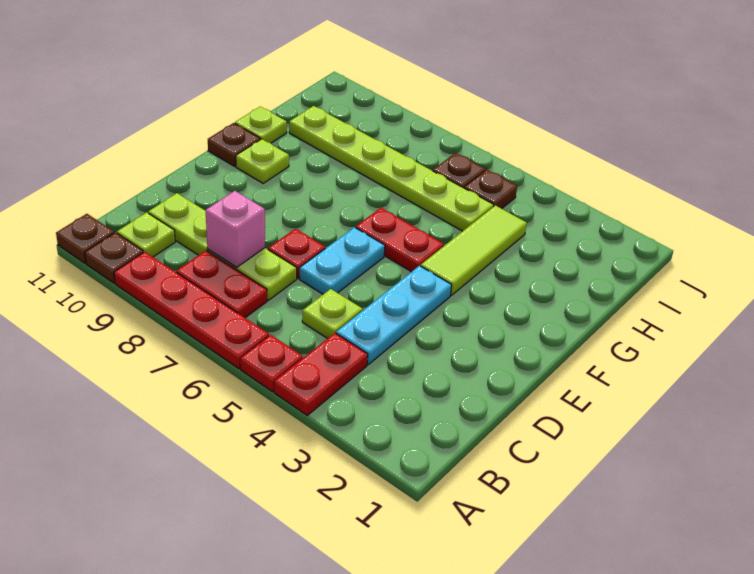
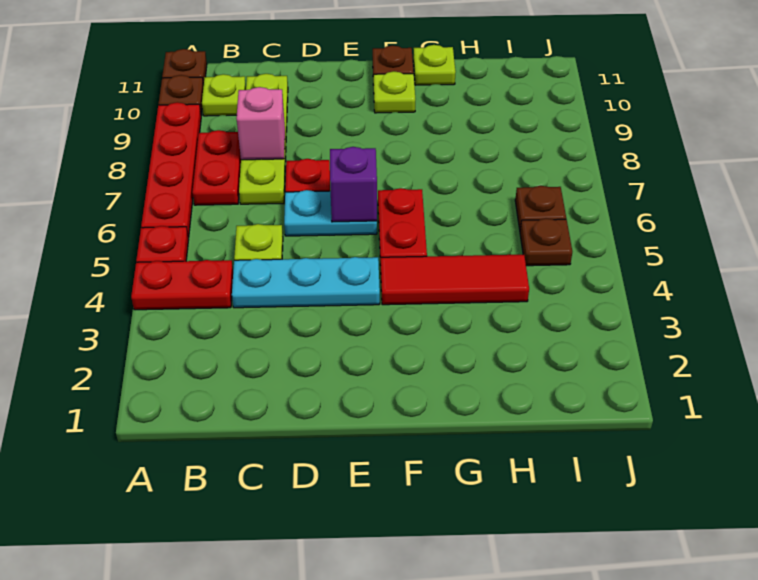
none -> purple 1x1 brick [330,147,377,222]
lime 1x3 tile [421,205,527,295] -> red 1x3 tile [381,255,529,305]
lime 1x6 plate [289,106,494,231] -> none

